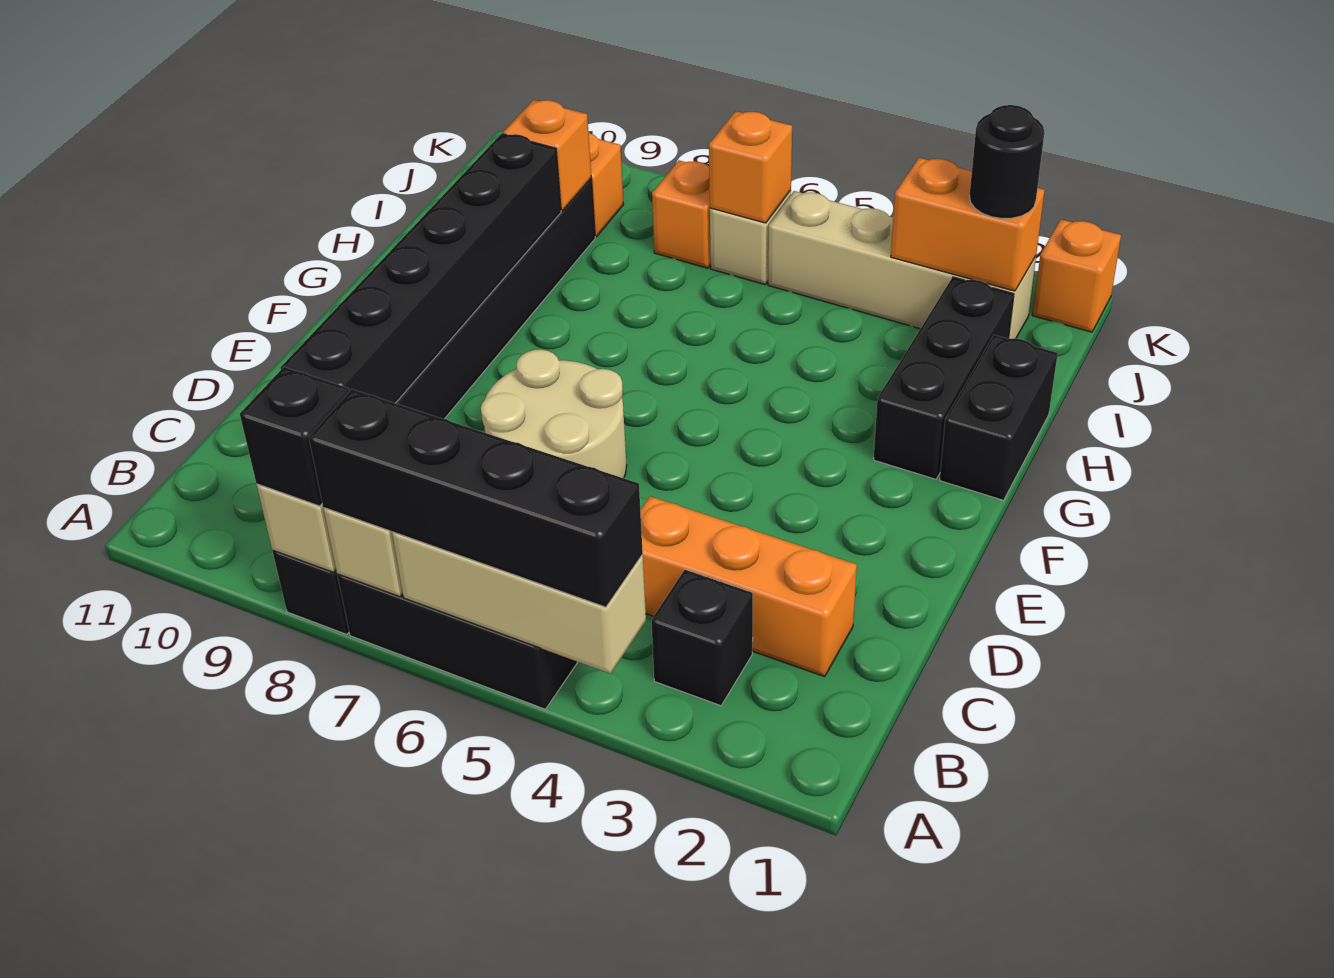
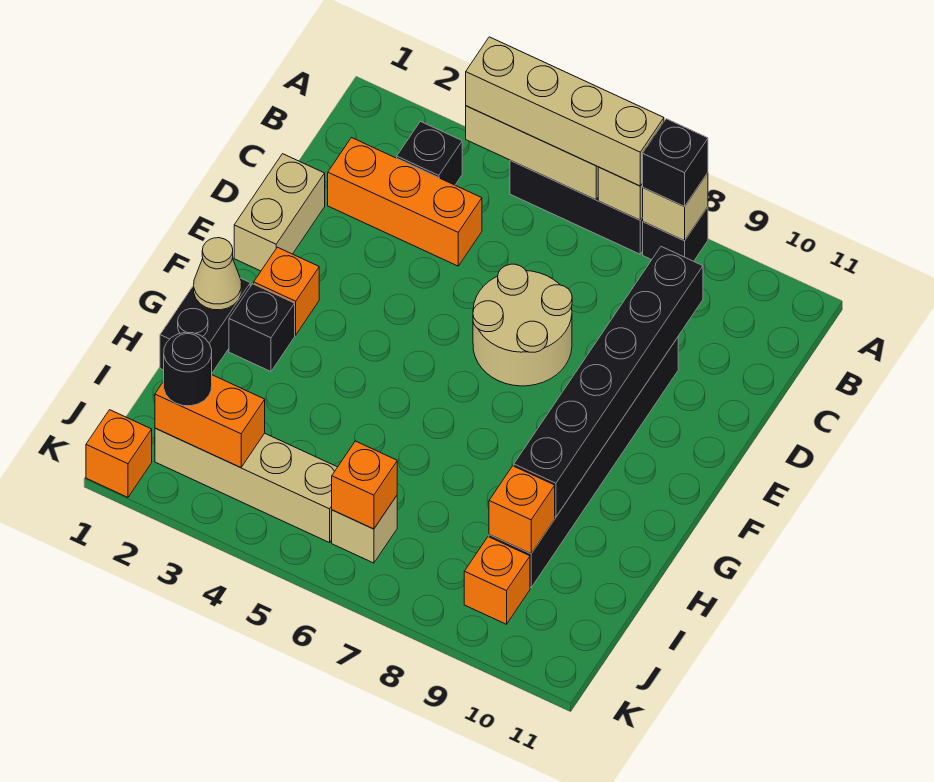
black 1x4 brick [309,389,643,607] -> tan 1x4 brick [466,37,664,186]
none -> tan 1x2 brick [234,154,325,271]
none -> tan 1x1 cone [194,238,242,310]
black 1x3 brick [874,277,1014,479] -> black 1x1 brick [229,284,295,372]
orange 1x1 brick [652,160,711,268] -> orange 1x1 brick moved to [254,247,319,335]

